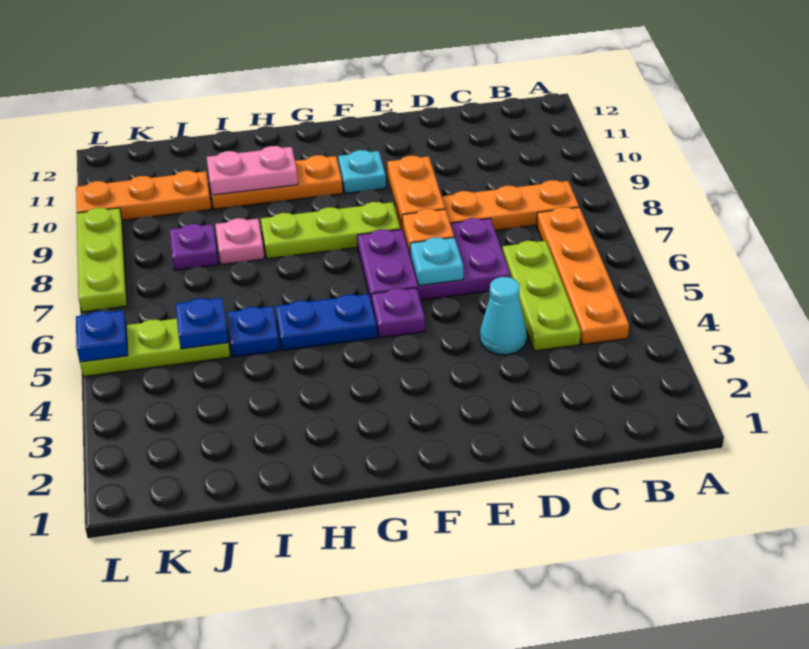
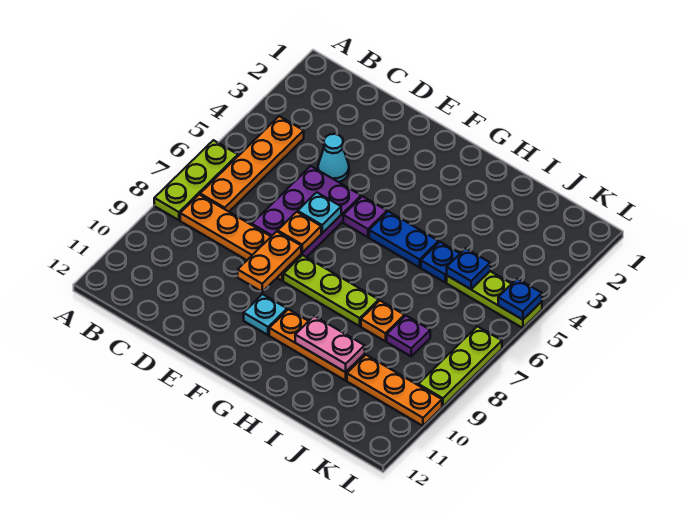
lime 1x3 plate [503,241,581,351] -> lime 1x3 plate moved to [154,140,238,220]
purple 2x3 plate [357,218,510,304] -> purple 2x3 plate turned to [252,166,361,257]
pink 1x1 plate [215,218,264,264] -> orange 1x1 plate [361,301,405,341]

